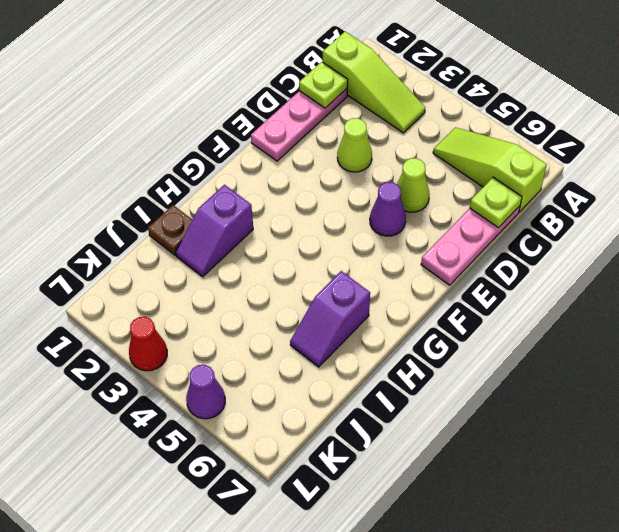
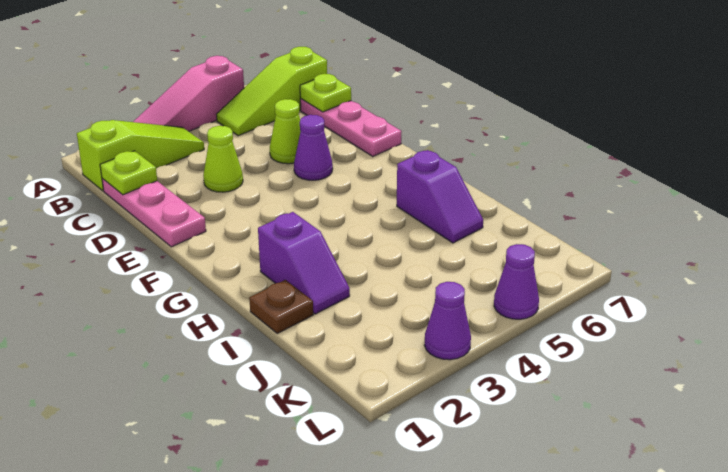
none -> pink 1x3 slope [133,56,244,131]
red 1x1 cone [129,317,167,371] -> purple 1x1 cone [424,282,471,360]

